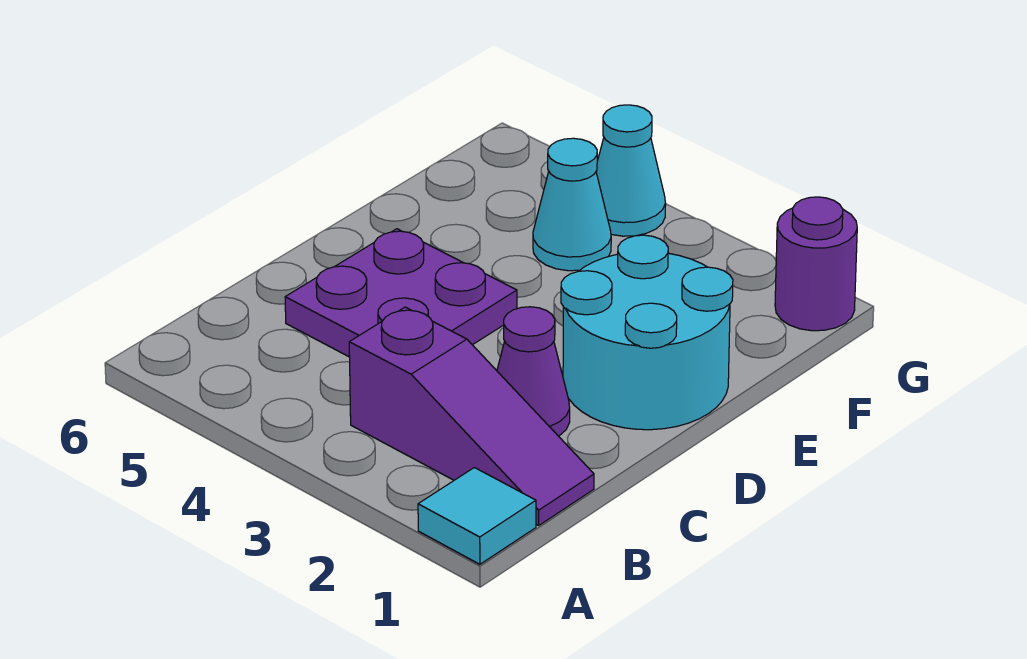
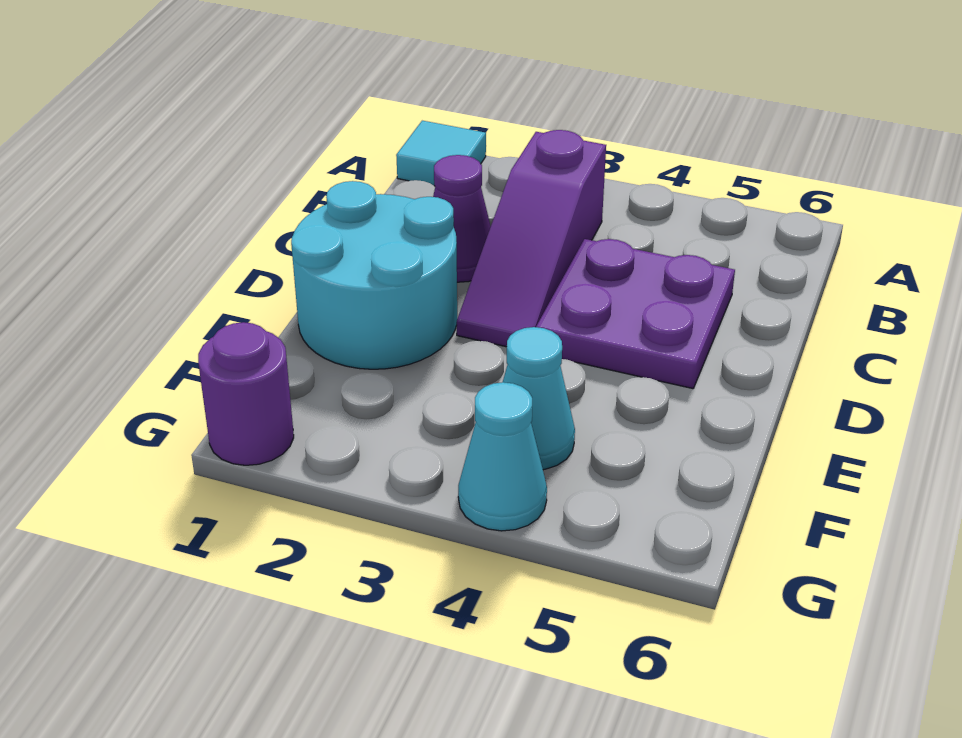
purple 1x3 slope [349,307,594,525] -> purple 1x3 slope turned to [457,130,606,347]

